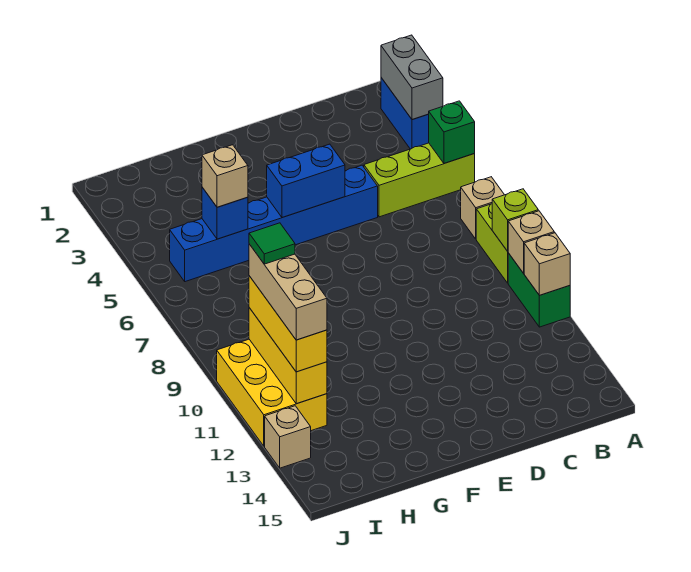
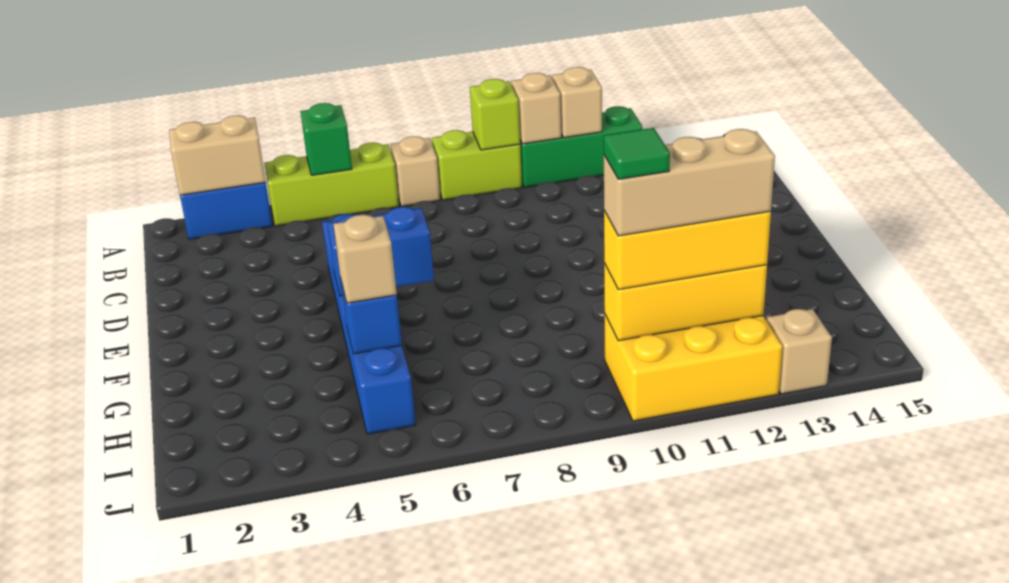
grey 1x2 brick [381,35,443,120] -> tan 1x2 brick [169,116,266,195]
lime 1x3 brick [364,143,475,217] -> lime 1x3 brick turned to [264,142,399,226]
green 1x2 brick [508,253,570,327] -> green 1x3 brick [520,106,642,187]
blue 1x2 brick [267,144,345,218] -> blue 1x2 brick turned to [327,207,434,296]

